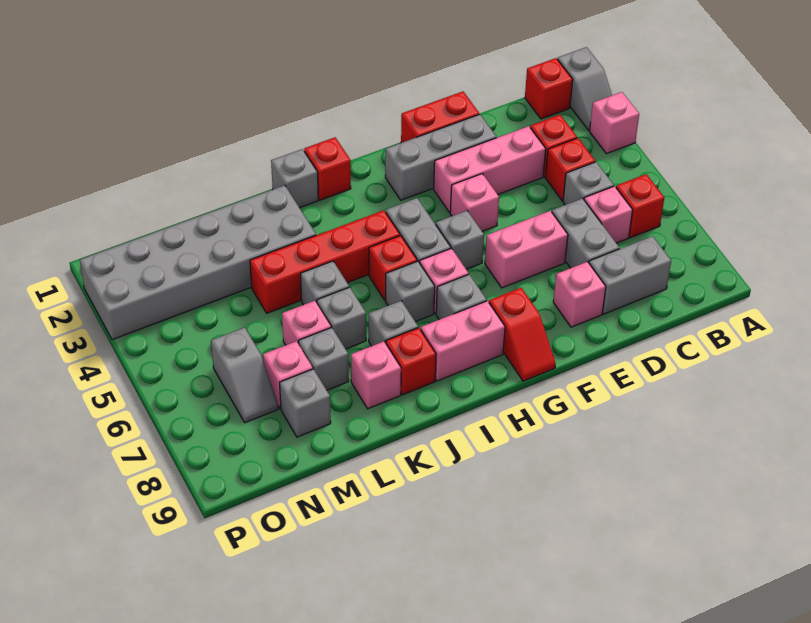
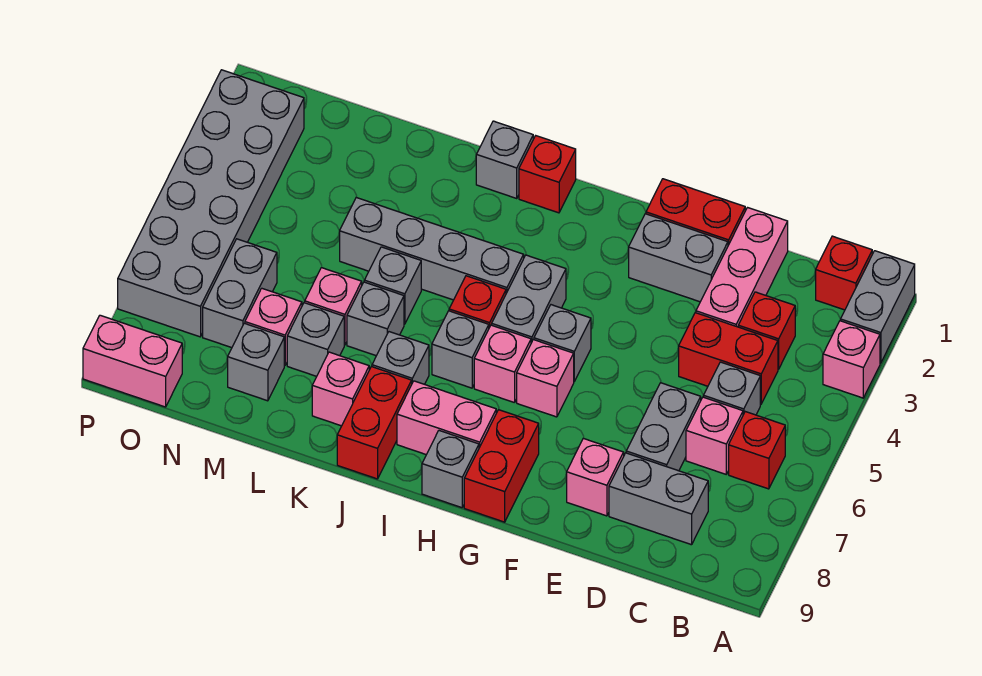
grey 1x2 slope [557,47,612,130] -> grey 1x2 brick [841,251,915,363]
red 1x1 brick [545,138,595,201] -> red 1x2 brick [679,312,778,404]
pink 1x3 brick [434,126,546,212] -> pink 1x3 brick turned to [696,208,788,327]
grey 1x3 brick [385,114,496,200] -> grey 1x2 brick [629,214,728,302]
pink 1x2 brick [485,211,568,288] -> pink 1x2 brick moved to [83,315,182,407]
pink 1x1 brick [450,174,499,231] -> pink 1x1 brick moved to [517,340,574,417]
red 1x2 slope [489,288,556,381] -> red 1x2 brick [464,410,539,522]
grey 1x1 brick [436,274,487,320] -> grey 1x1 brick moved to [422,431,479,508]
red 1x4 brick [250,210,400,313] -> grey 1x4 brick [340,197,524,300]
red 1x1 brick [386,328,436,395] -> red 1x2 brick [337,366,412,479]
grey 2x6 brick [80,185,316,340] -> grey 2x6 brick turned to [118,70,304,337]
grey 1x2 slope [211,327,278,423] -> grey 1x2 brick [203,239,277,348]

